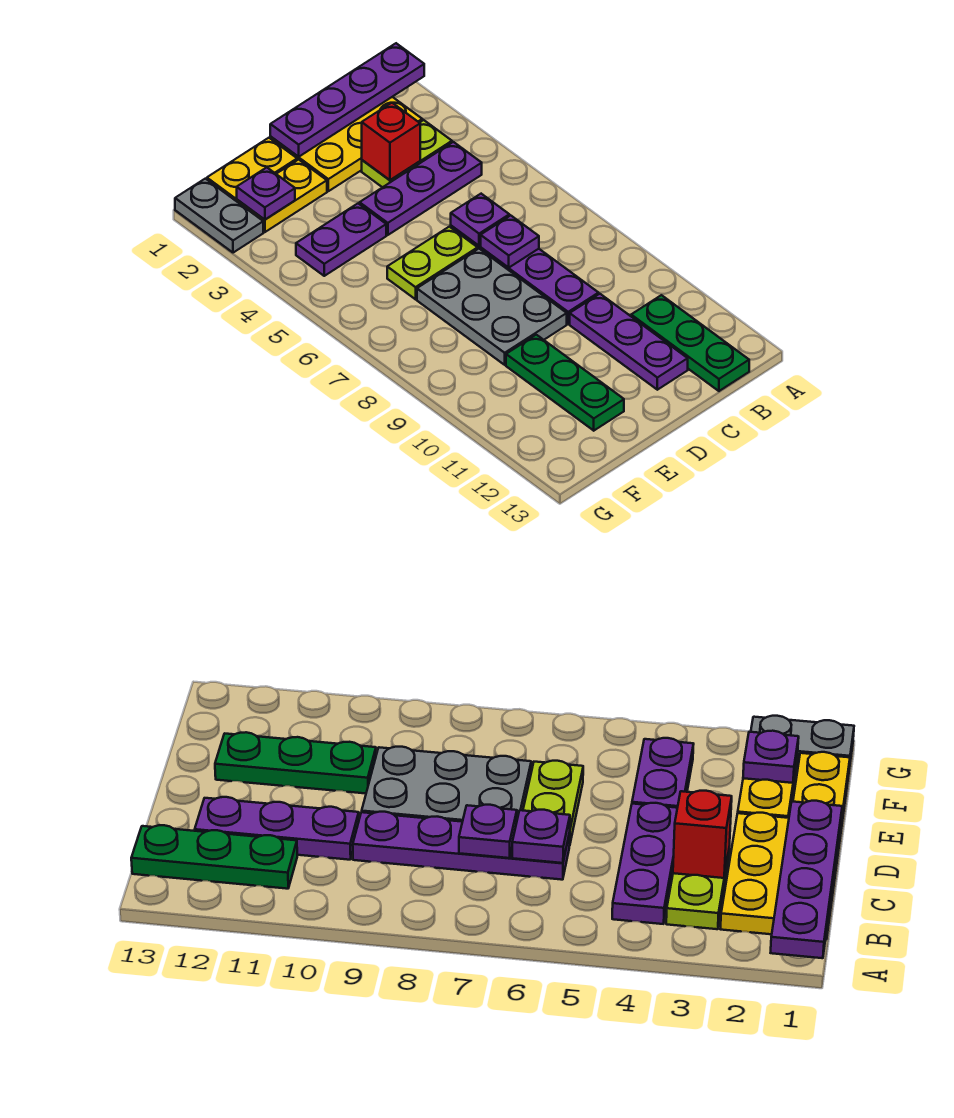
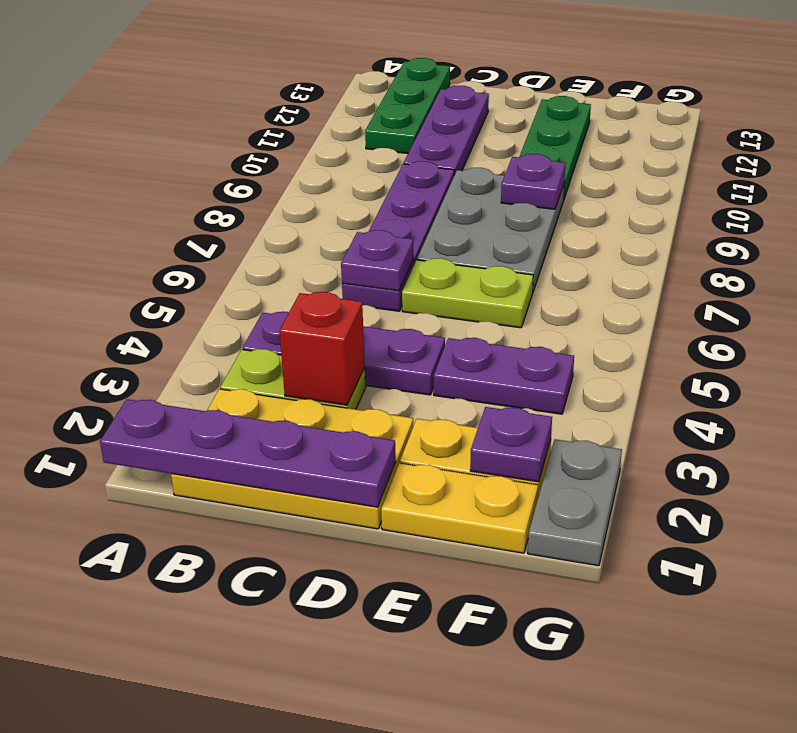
purple 1x1 plate [481,215,539,268] -> purple 1x1 plate moved to [501,154,566,209]

